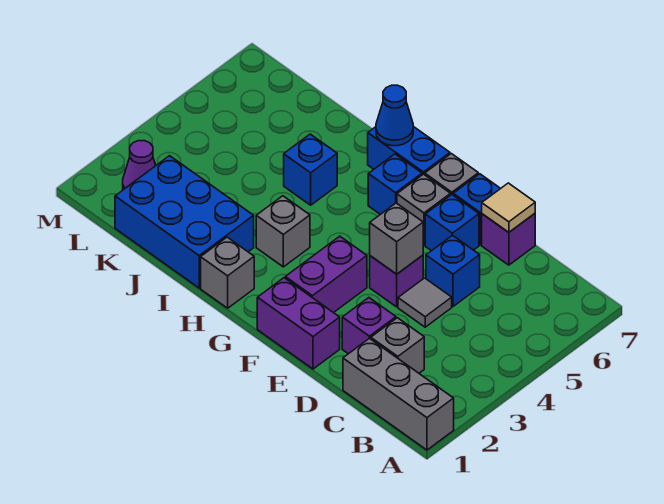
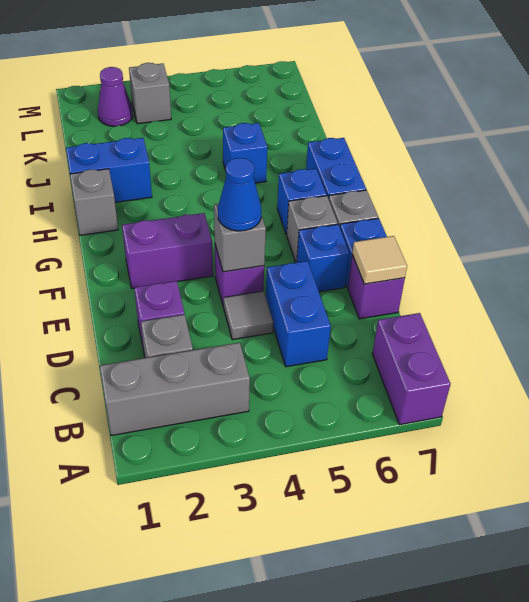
grey 1x3 brick [343,338,454,450] -> grey 1x3 brick turned to [100,343,250,436]
blue 1x1 brick [426,235,480,306] -> blue 1x2 brick [266,261,331,367]
purple 1x2 brick [257,278,340,369] -> purple 1x2 brick moved to [372,313,450,425]
grey 1x1 brick [256,196,310,267] -> grey 1x1 brick moved to [129,63,171,124]
blue 1x1 cone [376,85,413,146] -> blue 1x1 cone moved to [218,158,261,231]
blue 2x3 brick [115,156,254,288] -> blue 1x2 brick [66,138,152,202]

